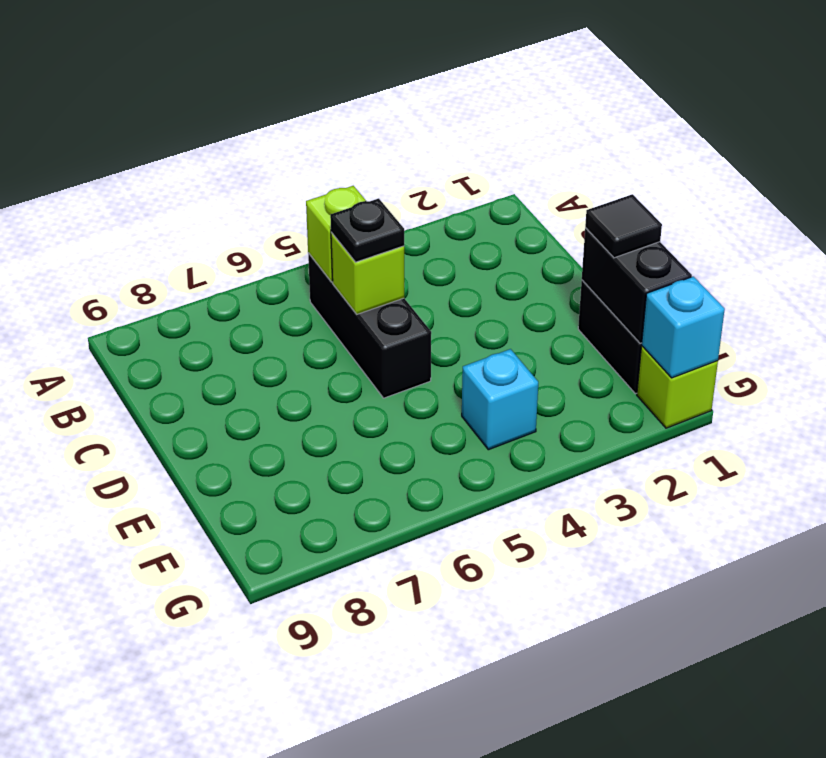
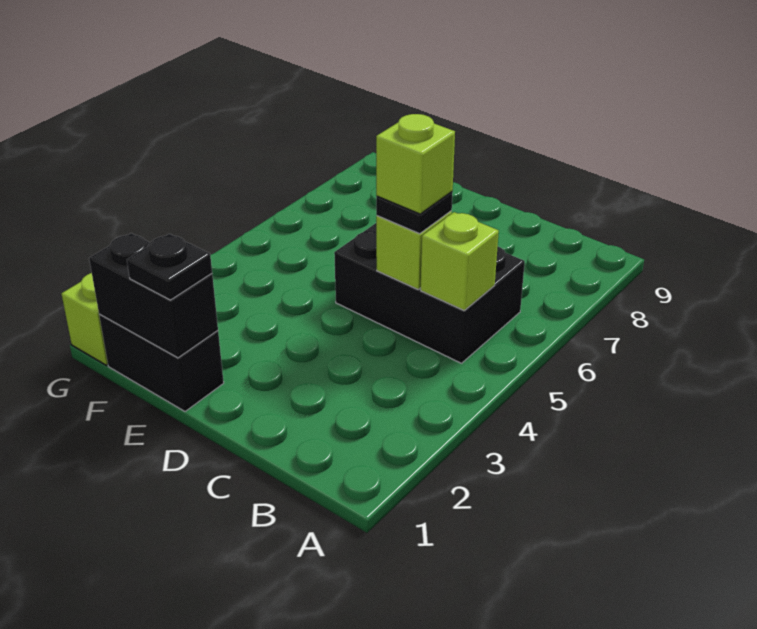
black 1x3 brick [308,253,431,398] -> black 2x3 brick [334,223,525,363]
none -> lime 1x1 brick [376,114,455,214]
black 1x1 tile [585,194,662,258] -> black 1x1 plate [127,234,212,300]
cyan 1x1 brick [462,349,538,450] -> none
cyan 1x1 brick [642,276,725,378] -> none

